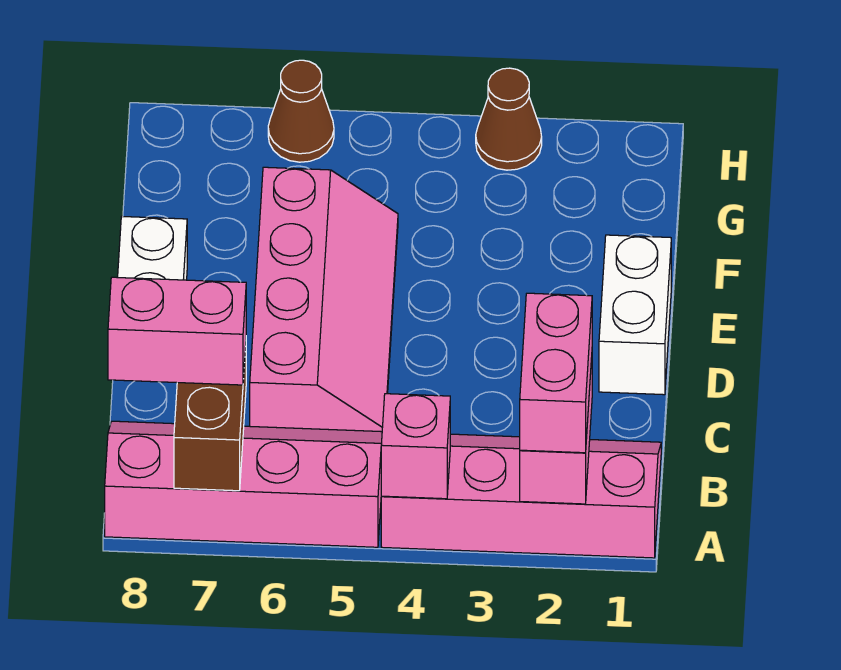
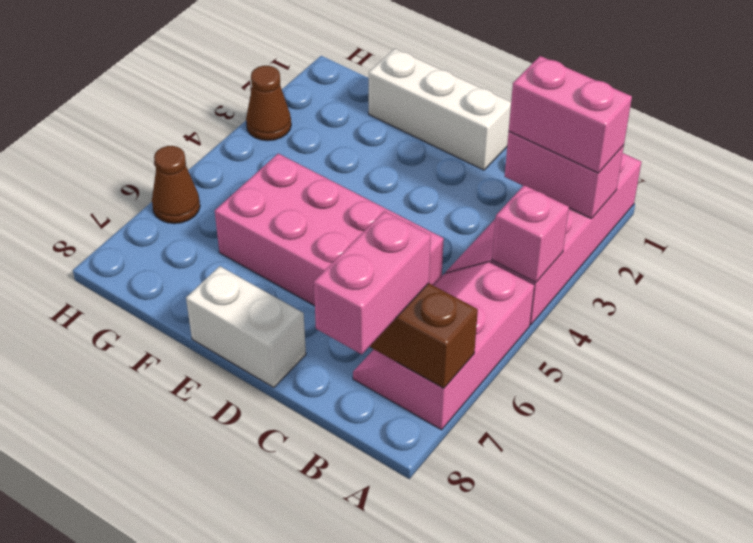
pink 2x4 slope [105,421,382,547] -> pink 2x3 slope [353,262,534,430]
pink 2x4 slope [250,167,398,432] -> pink 2x4 brick [215,154,444,306]
white 1x2 brick [599,235,671,395] -> white 1x3 brick [369,49,511,170]

